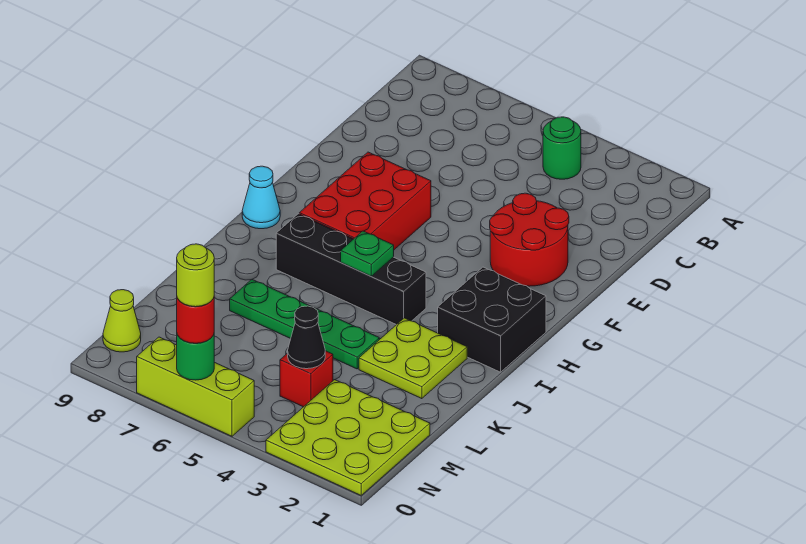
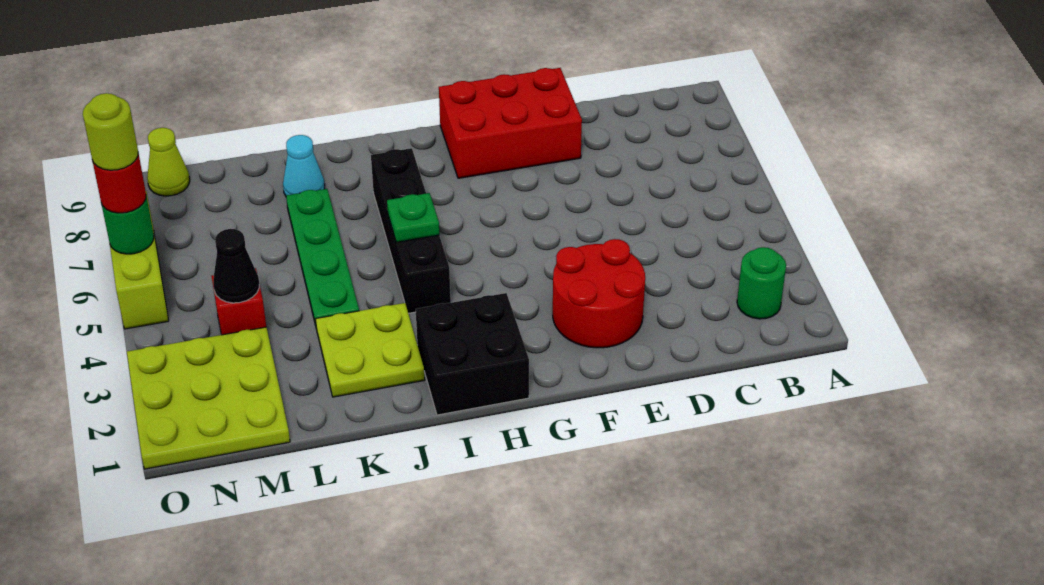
green 1x1 round brick [543,117,581,179] -> green 1x1 round brick moved to [737,247,786,319]
red 2x3 brick [299,152,431,250] -> red 2x3 brick moved to [439,68,582,178]
cyan 1x1 cone [242,166,280,229] -> cyan 1x1 cone moved to [283,135,325,196]

